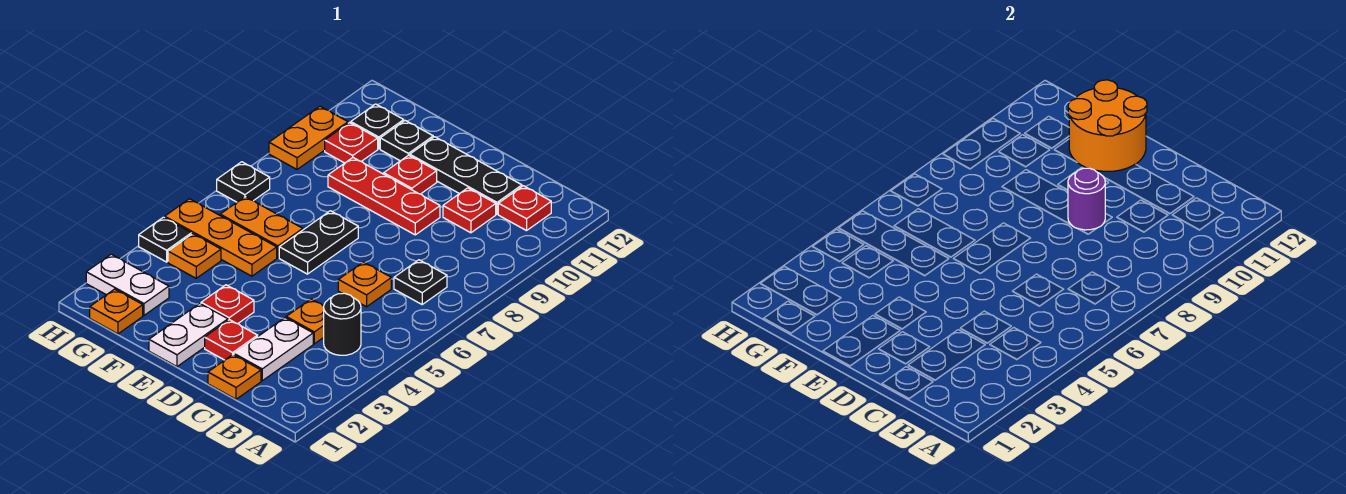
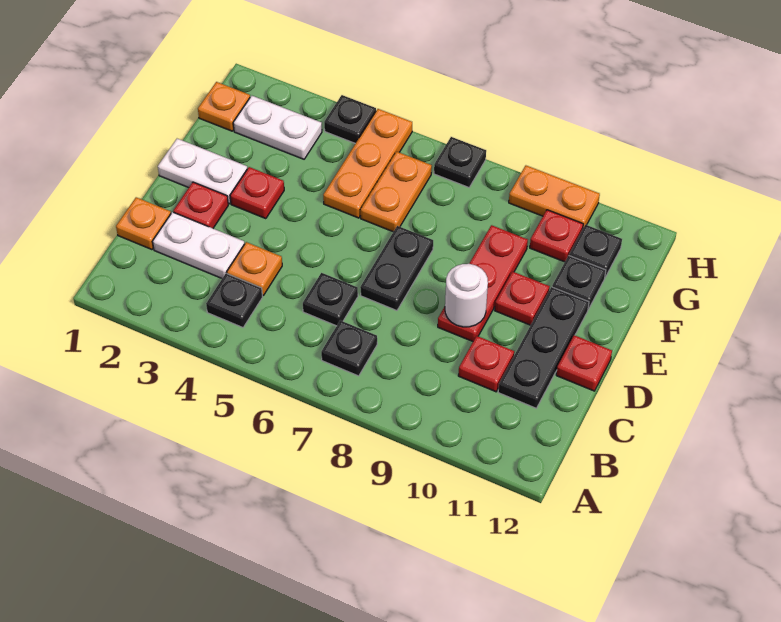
black 1x1 round brick [324,293,361,355] -> black 1x1 plate [206,273,262,327]
red 1x1 plate [498,186,551,231] -> red 1x1 plate moved to [556,335,612,391]
orange 1x1 plate [338,262,391,307] -> black 1x1 plate [303,273,358,326]
purple 1x1 round brick [1068,168,1105,230] -> white 1x1 round brick [445,264,488,327]
black 1x2 plate [279,211,358,274] -> black 1x2 plate turned to [360,226,433,311]
orange 2x2 round brick [1068,80,1147,171] -> none
white 1x2 plate [86,254,169,315] -> white 1x2 plate turned to [233,96,322,159]
orange 1x1 plate [168,234,221,278] -> none

